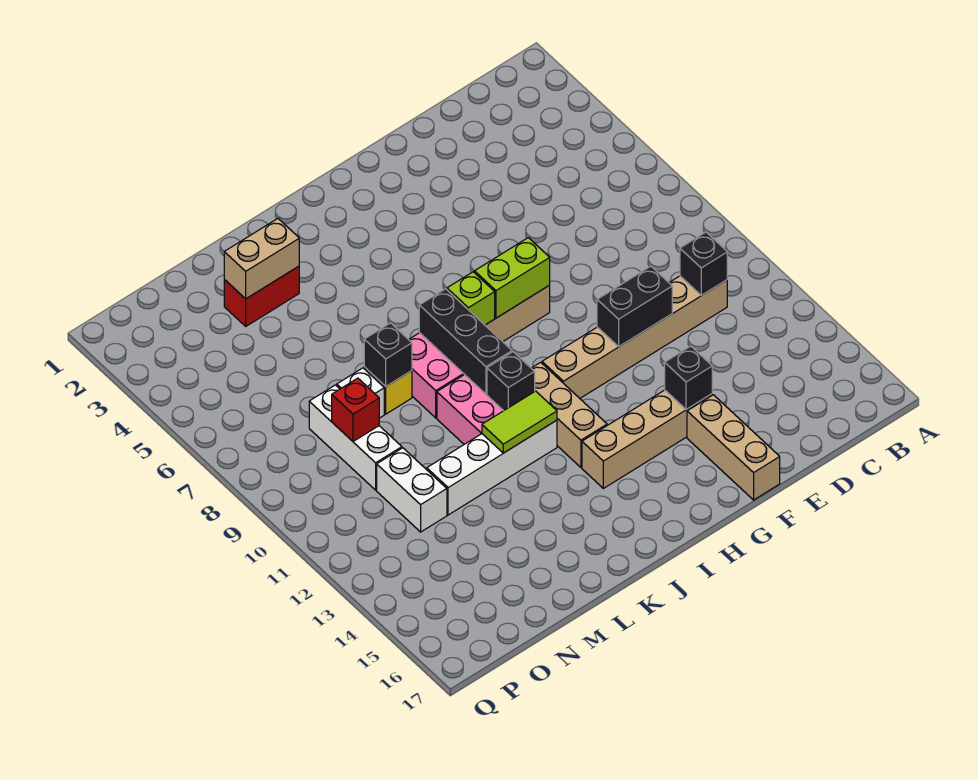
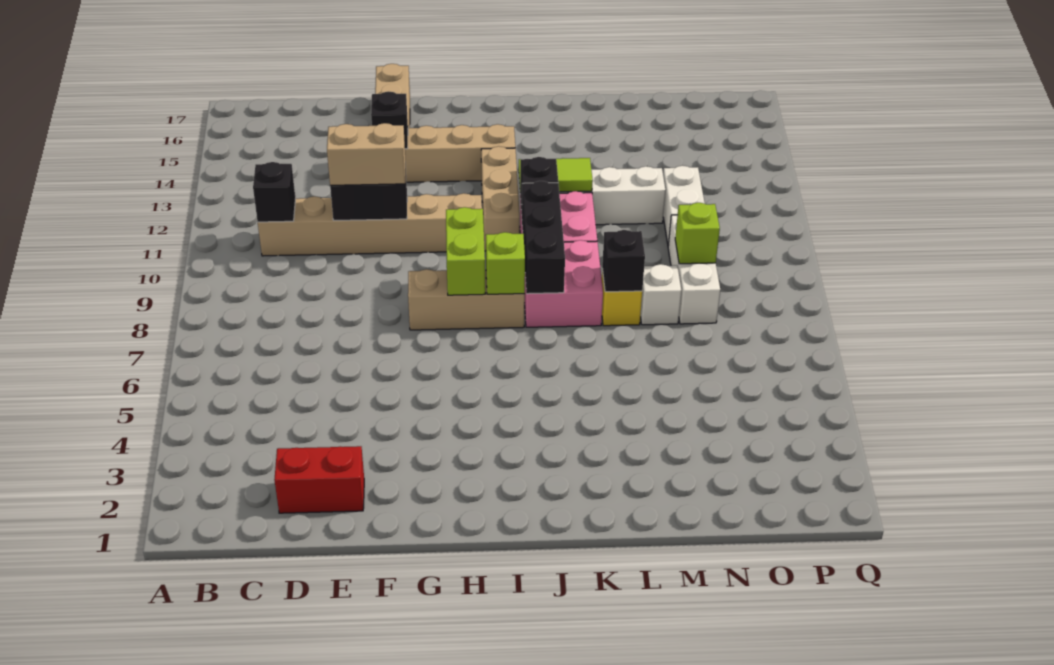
lime 1x2 brick [475,238,550,318] -> lime 1x2 brick turned to [446,207,485,295]
red 1x2 brick [224,266,299,326] -> red 1x2 brick moved to [274,446,364,513]
tan 1x2 brick [224,219,299,299] -> tan 1x2 brick moved to [327,123,405,185]
red 1x1 brick [332,378,379,441] -> lime 1x1 brick [675,203,720,264]

